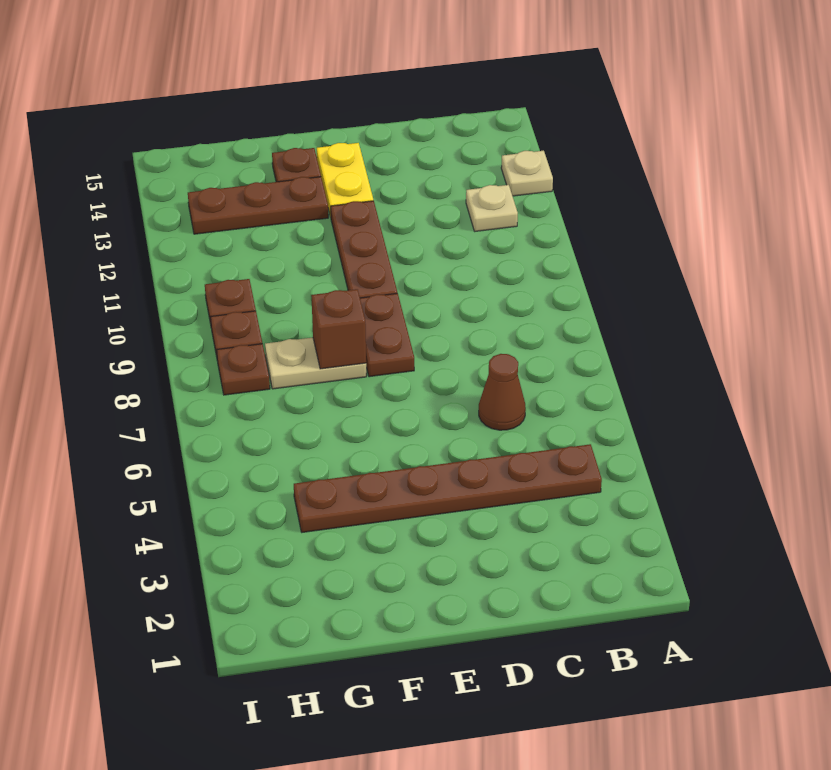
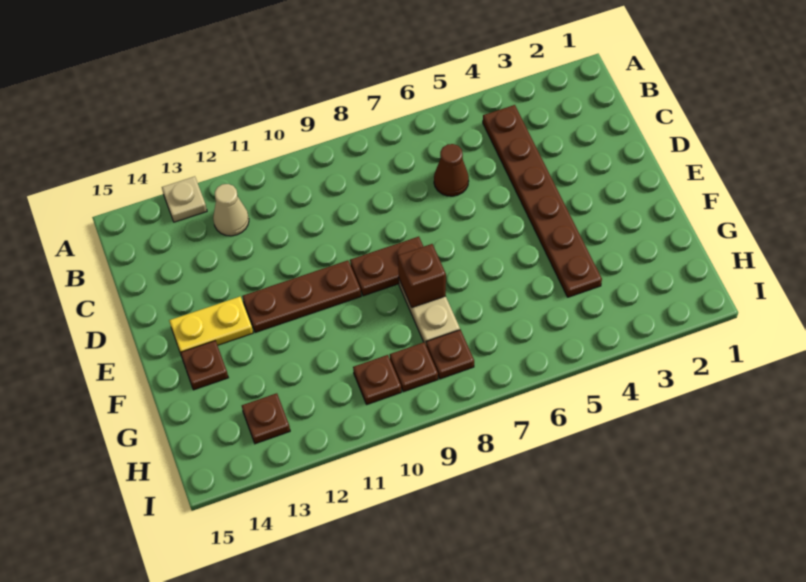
tan 1x1 plate [466,185,518,231] -> tan 1x1 cone [213,184,249,236]
brown 1x3 plate [188,177,328,234] -> brown 1x1 plate [242,393,290,444]

